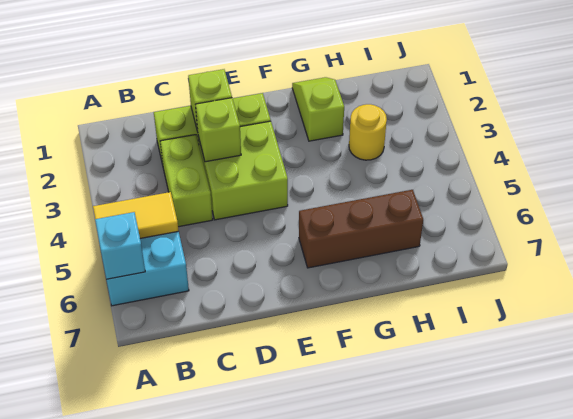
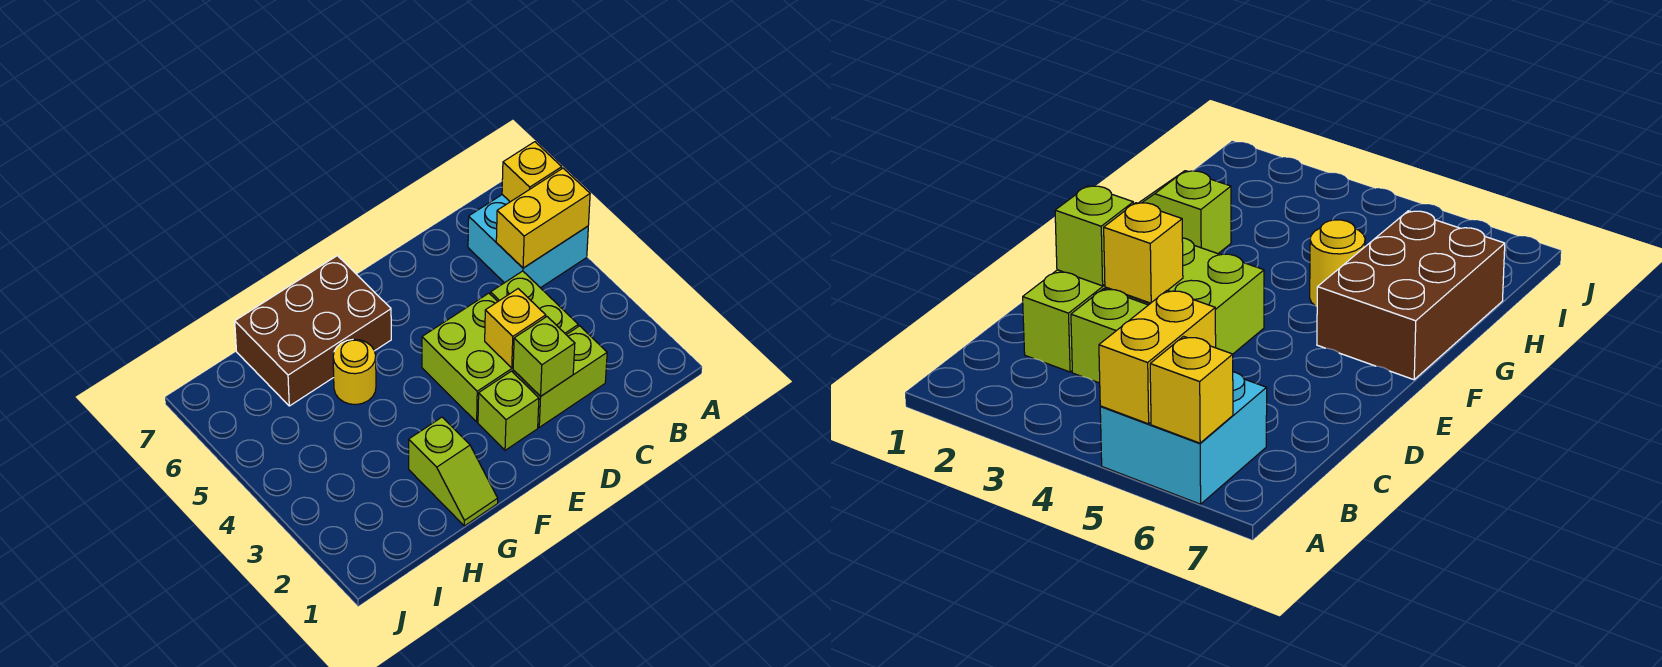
yellow 1x2 tile [93,192,179,239] -> yellow 1x2 brick [496,168,590,268]
cyan 1x1 brick [95,212,145,279] -> yellow 1x1 brick [502,142,562,202]
lime 1x1 brick [195,98,241,162] -> yellow 1x1 brick [485,289,546,368]
brown 1x3 brick [299,190,423,268] -> brown 2x3 brick [235,256,391,406]
yellow 1x1 round brick [349,104,387,160] -> yellow 1x1 round brick moved to [333,339,376,405]

